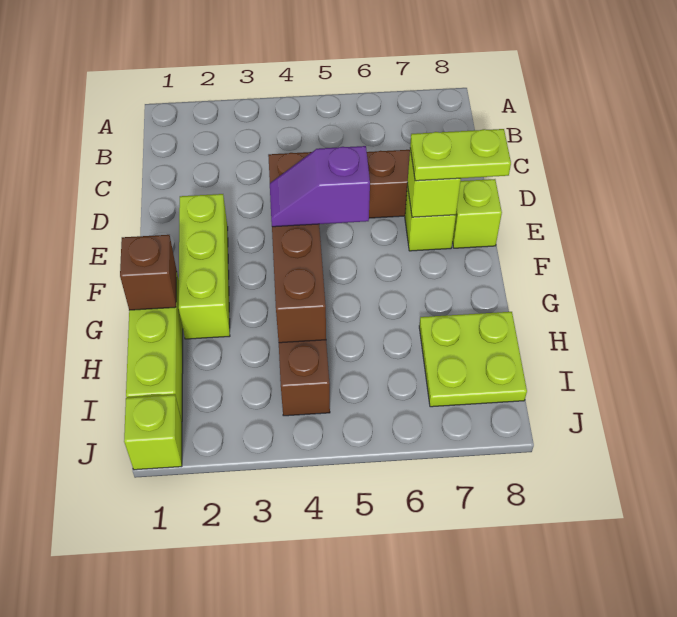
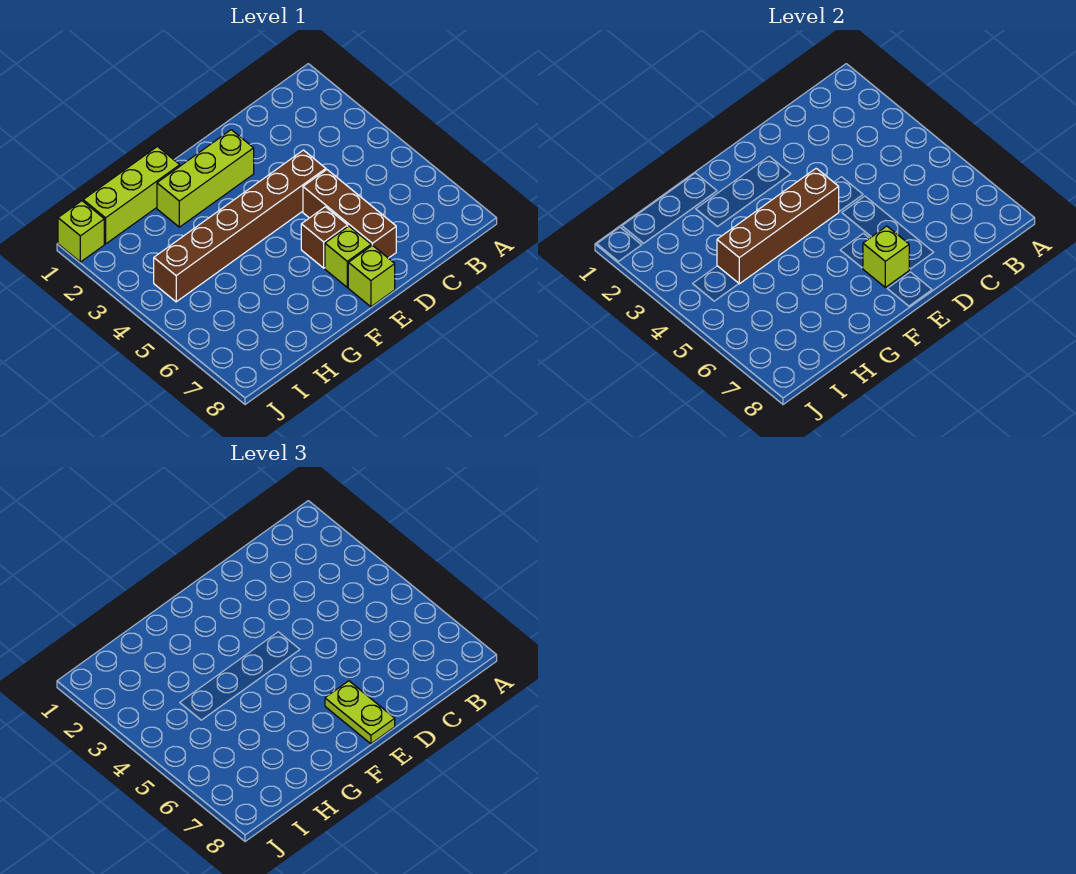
purple 1x2 slope [270,146,370,227] -> none
brown 1x1 brick [120,235,177,310] -> brown 1x1 brick moved to [301,207,348,268]
lime 2x2 plate [419,312,527,407] -> none

